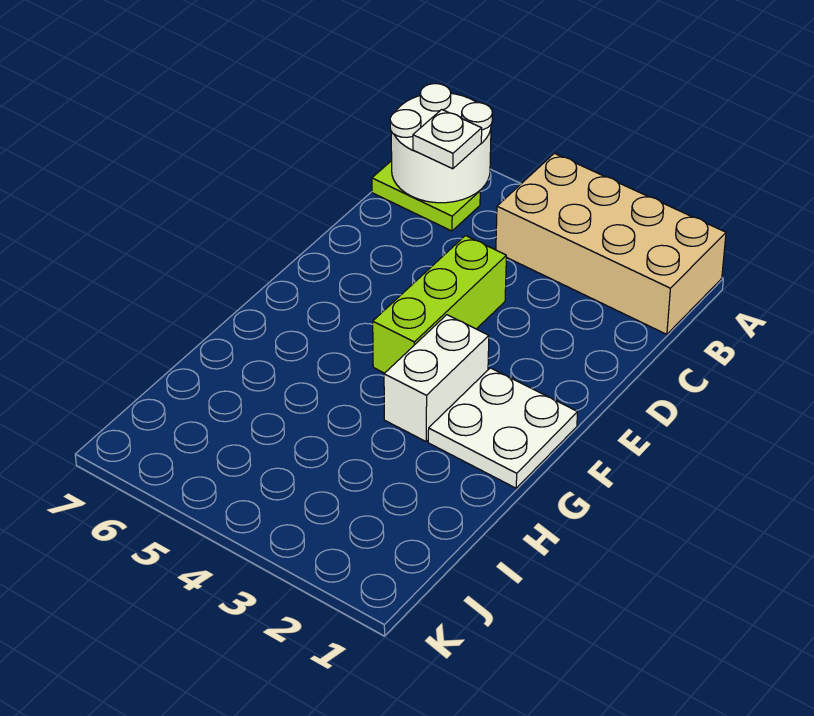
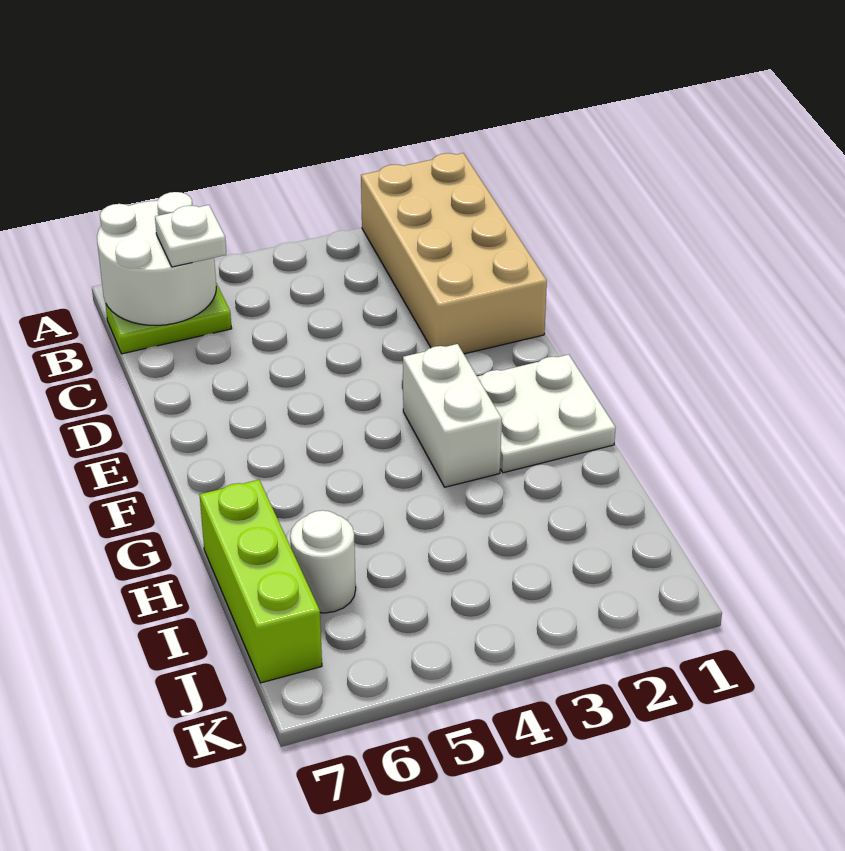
tan 2x4 brick [496,153,726,334] -> tan 2x4 brick turned to [361,153,547,354]
lime 1x3 brick [373,236,506,373] -> lime 1x3 brick moved to [200,480,322,683]
none -> white 1x1 round brick [290,510,356,613]

